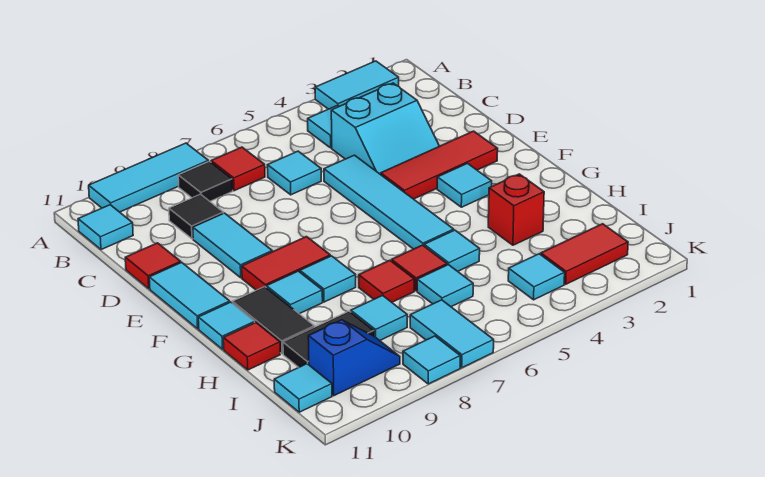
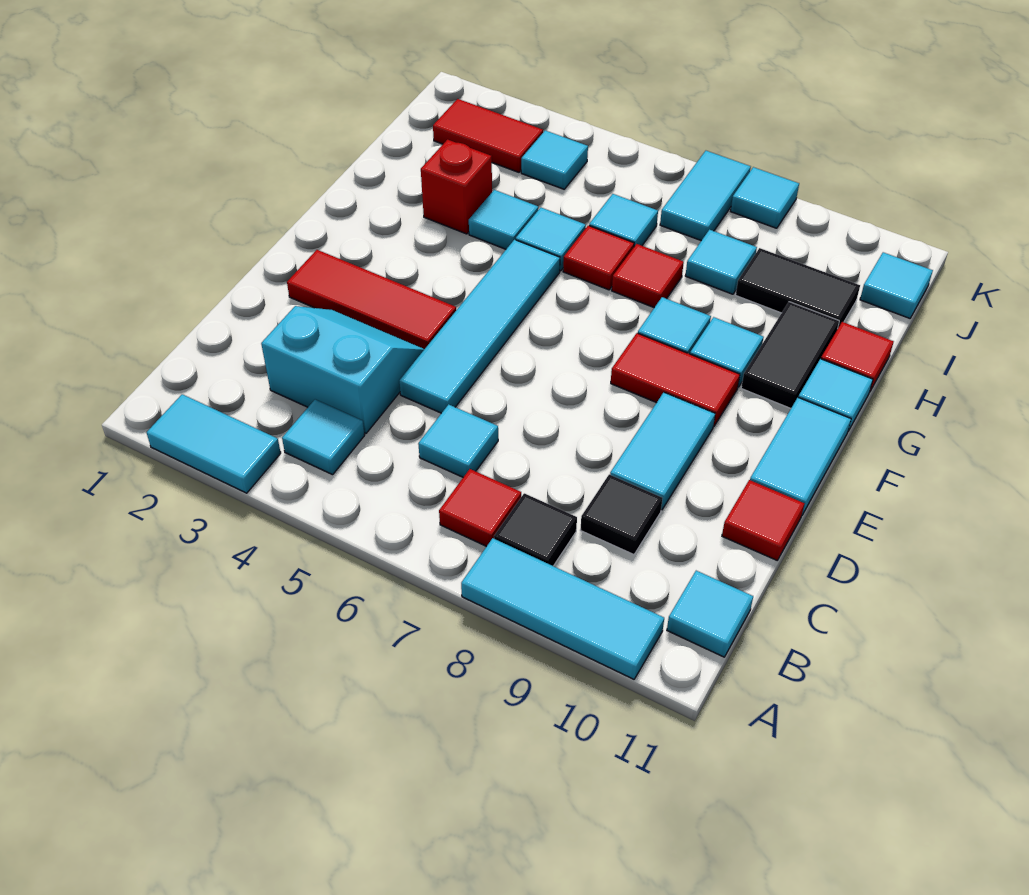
cyan 1x1 tile [437,163,492,207] -> cyan 1x1 tile moved to [469,190,538,249]
blue 1x2 slope [308,320,400,396] -> none

